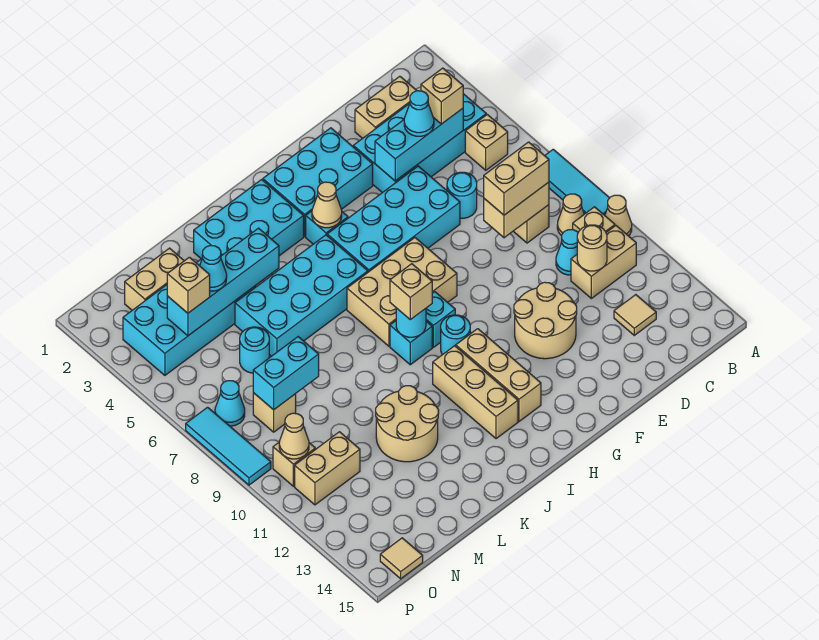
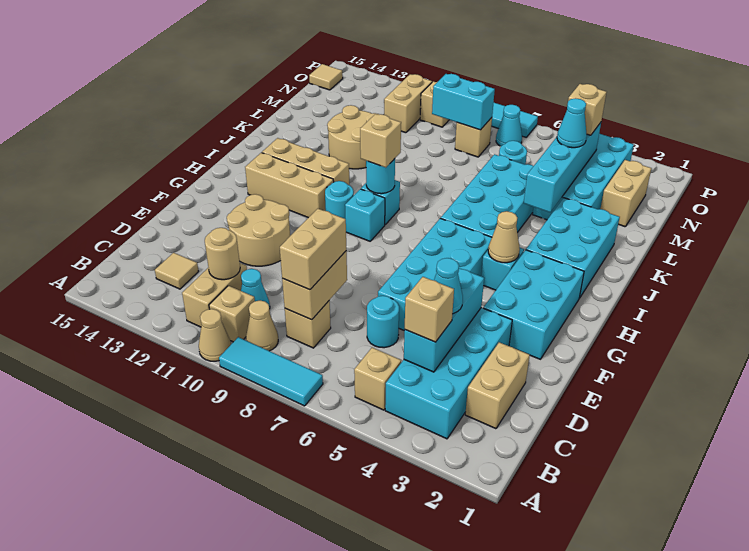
tan 2x3 brick [347,238,457,346] -> none
cyan 1x2 brick [253,337,319,410] -> cyan 1x2 brick turned to [432,74,495,130]
tan 1x1 cone [279,413,309,459] -> none

